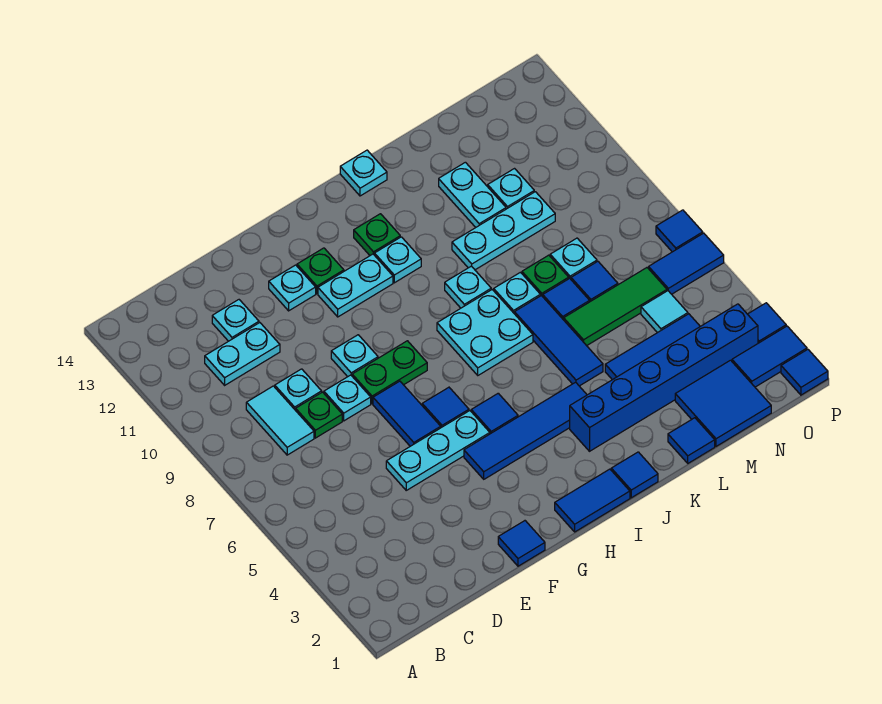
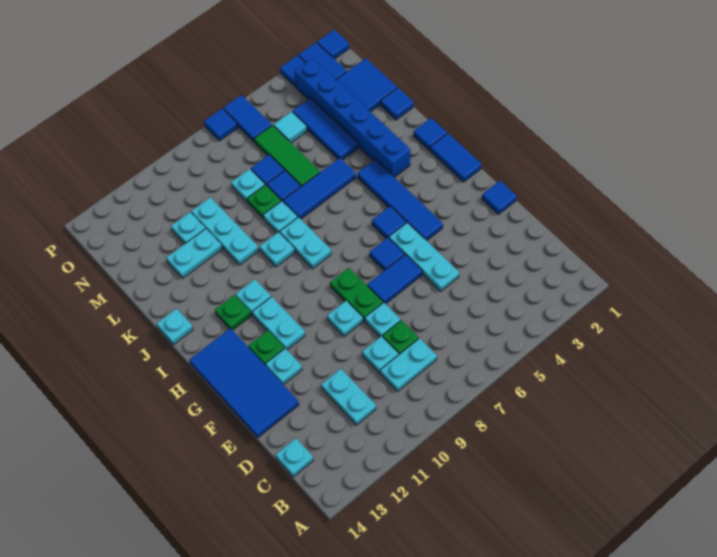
cyan 1x2 tile [246,386,314,455] -> cyan 1x2 plate [380,338,437,391]
cyan 1x1 plate [212,300,259,341] -> cyan 1x1 plate moved to [276,438,313,477]
none -> blue 2x4 tile [189,328,299,438]
cyan 2x2 plate [437,290,533,375] -> cyan 1x2 plate [280,217,331,269]

